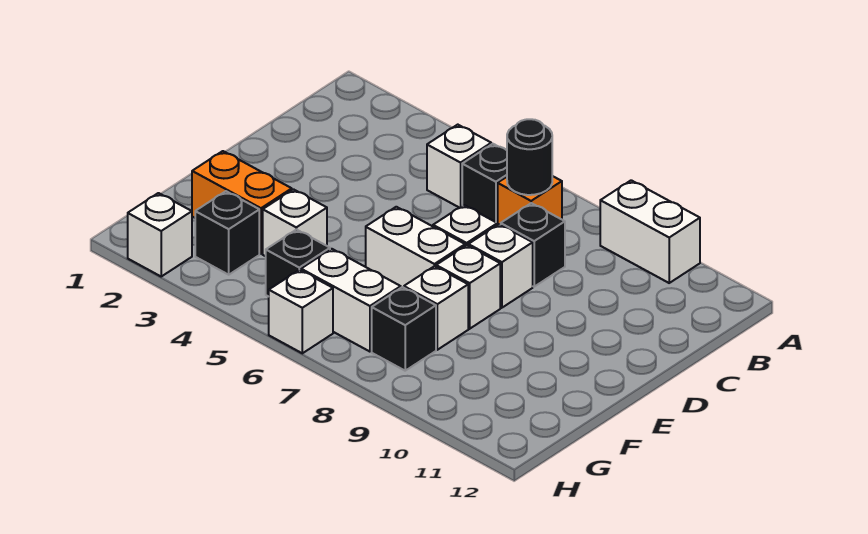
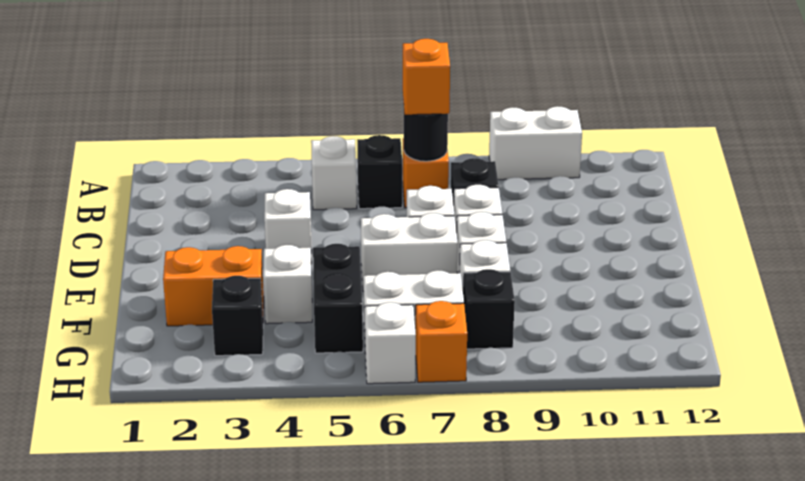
none -> orange 1x1 brick [403,39,450,115]
black 1x1 brick [266,229,330,297] -> black 1x2 brick [313,244,363,353]
white 1x1 brick [128,193,192,276] -> white 1x1 brick moved to [264,189,312,264]
none -> orange 1x1 brick [416,301,467,382]

